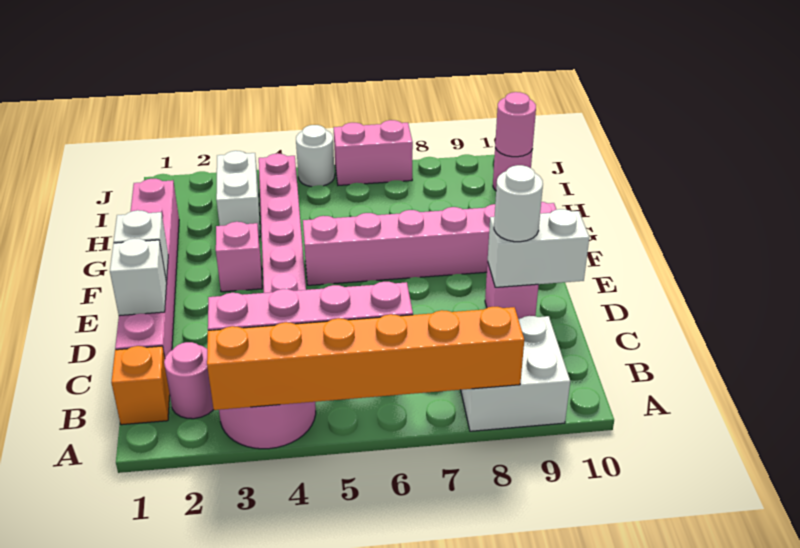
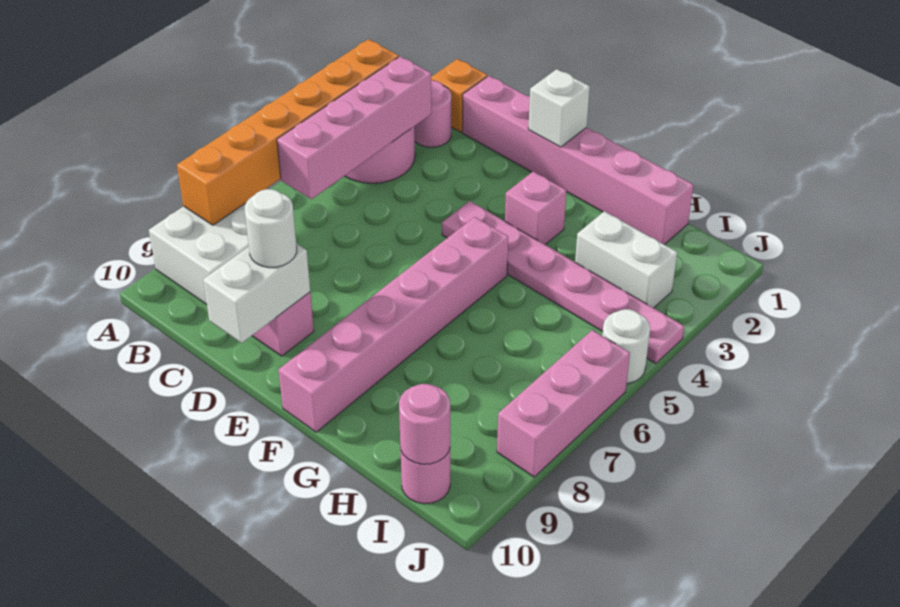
white 1x1 brick [110,239,167,316] -> none
pink 1x2 brick [334,120,413,185] -> pink 1x3 brick [497,330,630,477]

